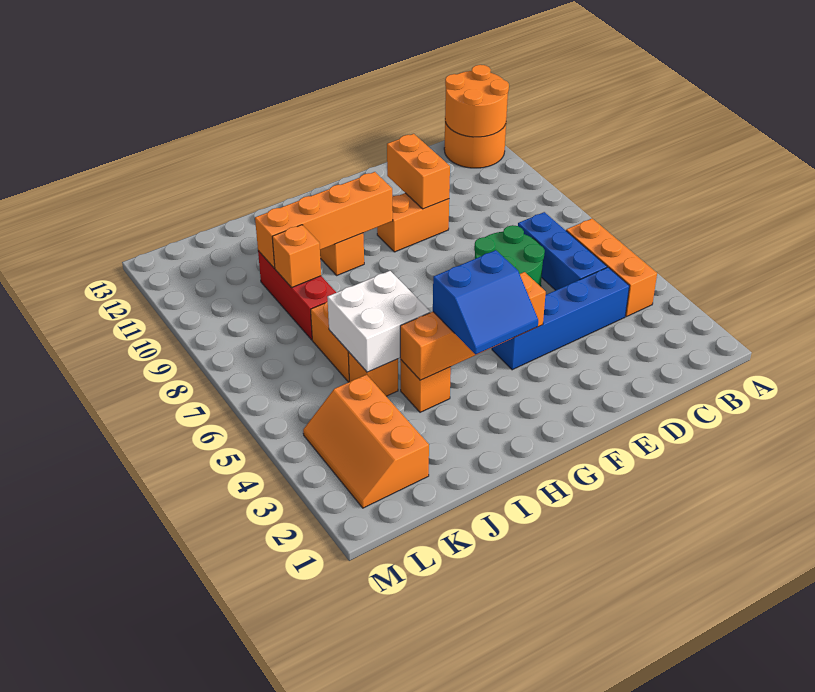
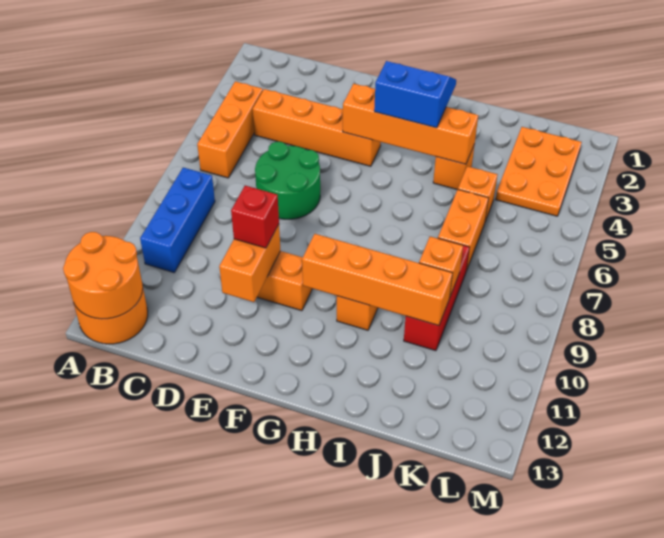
blue 1x4 brick [492,267,629,370] -> orange 1x4 brick [253,89,381,166]
blue 1x3 brick [518,212,607,290] -> blue 1x3 brick moved to [140,168,215,273]
none -> red 1x1 brick [231,186,279,248]
white 2x2 brick [327,271,430,372] -> none
orange 2x3 slope [303,375,429,508] -> orange 2x3 plate [496,127,582,216]

